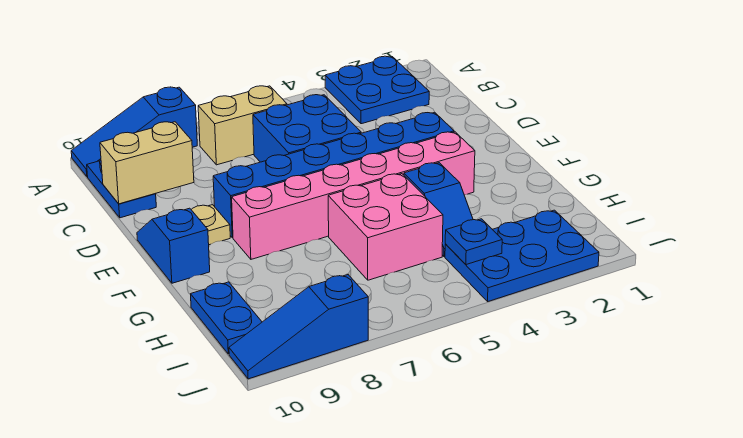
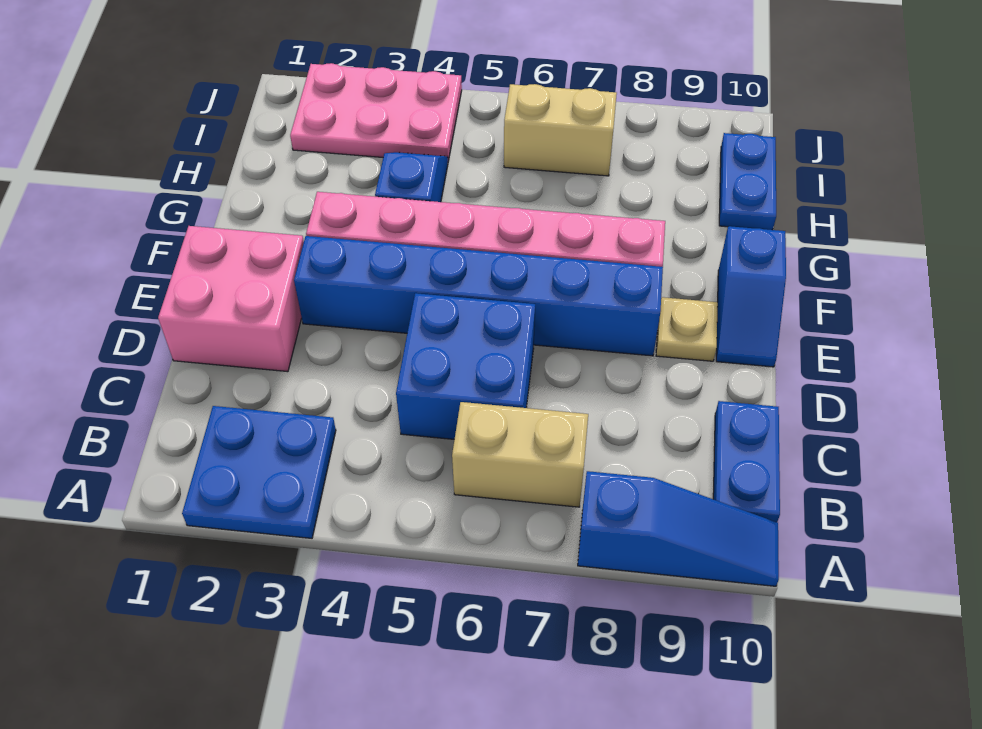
tan 1x2 brick [100,122,194,204] -> tan 1x2 brick moved to [504,84,617,176]
pink 2x2 brick [328,174,443,280] -> pink 2x2 brick moved to [158,226,304,372]
blue 2x3 plate [445,210,599,301] -> pink 2x3 plate [290,63,462,161]
blue 1x1 plate [445,219,502,265] -> none
blue 1x3 slope [229,275,368,379] -> none

